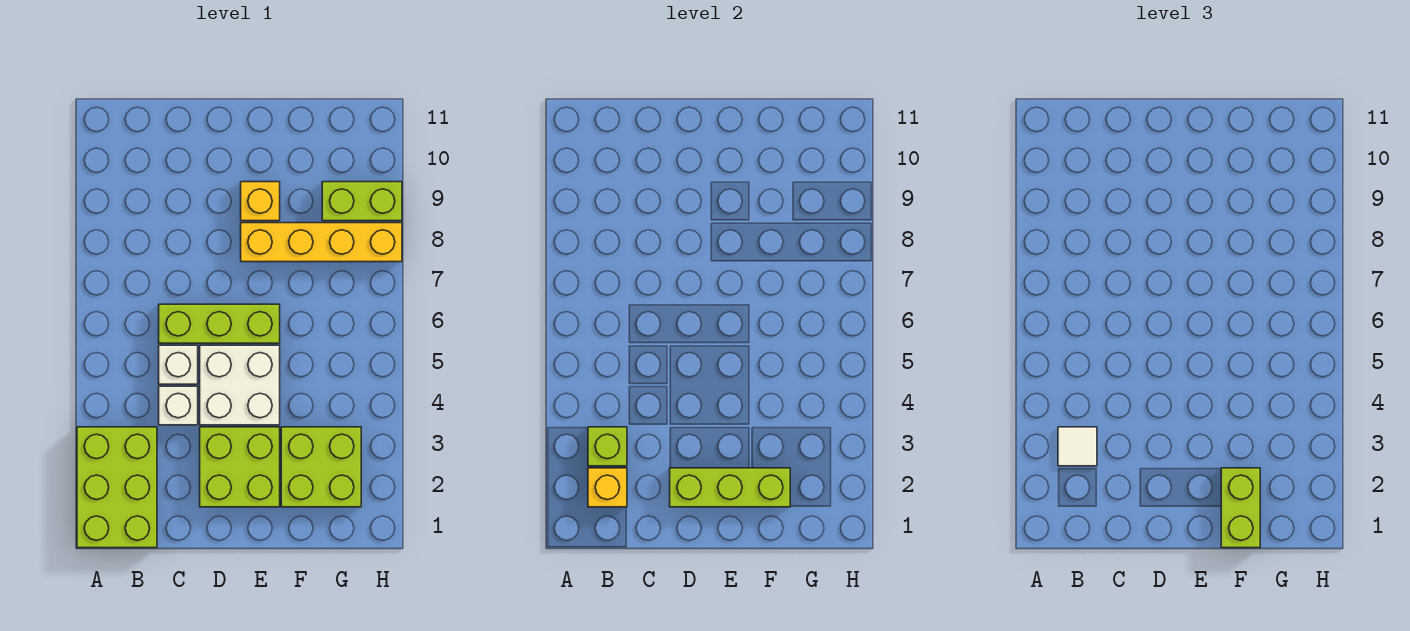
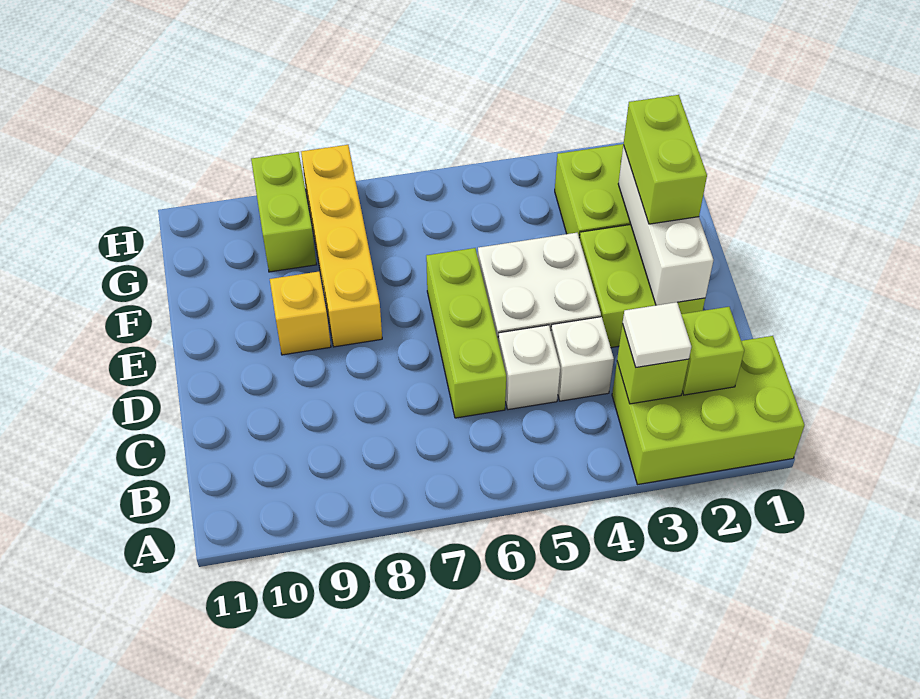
yellow 1x1 brick [588,468,627,507] -> lime 1x1 brick [681,307,744,395]
lime 1x3 brick [670,468,790,507] -> white 1x3 brick [618,145,713,305]
lime 1x2 brick [1221,468,1260,548] -> lime 1x2 brick turned to [624,95,707,224]

